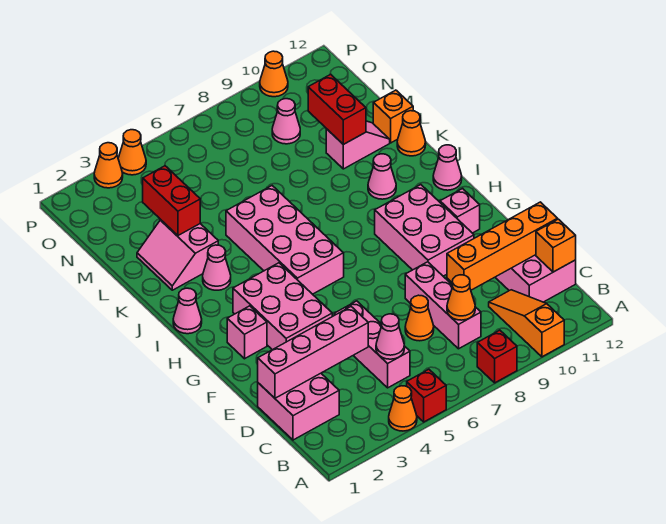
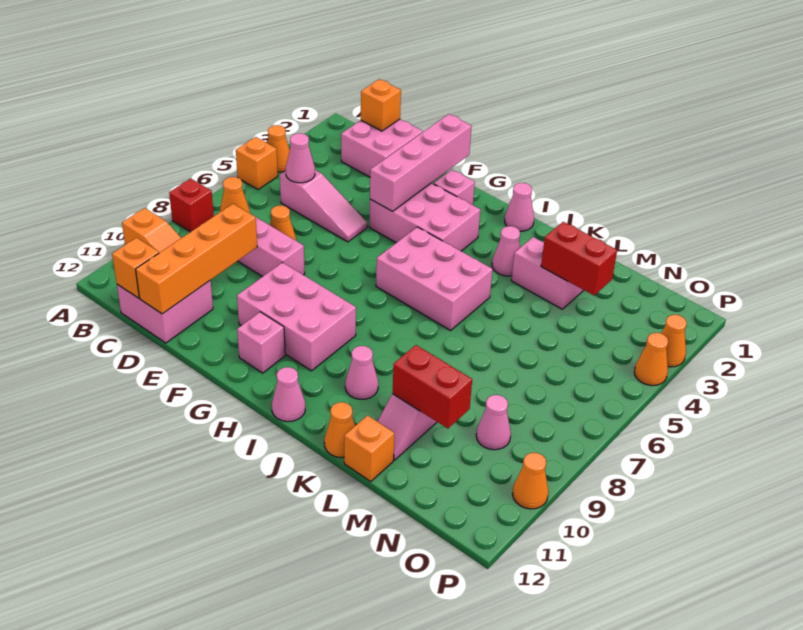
red 1x1 brick [407,369,446,422] -> orange 1x1 brick [236,137,278,190]
none -> orange 1x1 brick [361,79,401,131]
pink 1x3 brick [334,301,410,388] -> pink 1x3 slope [280,170,367,242]
pink 1x4 brick [258,307,368,398] -> pink 1x4 brick moved to [370,114,472,211]
pink 2x4 brick [226,186,344,294] -> pink 2x3 brick [376,227,493,330]

